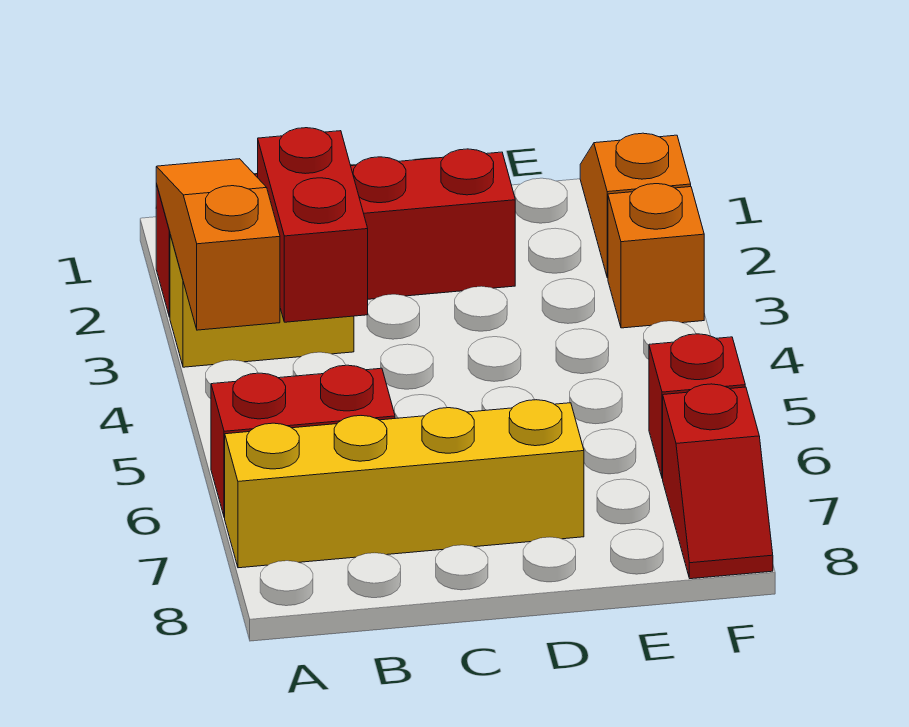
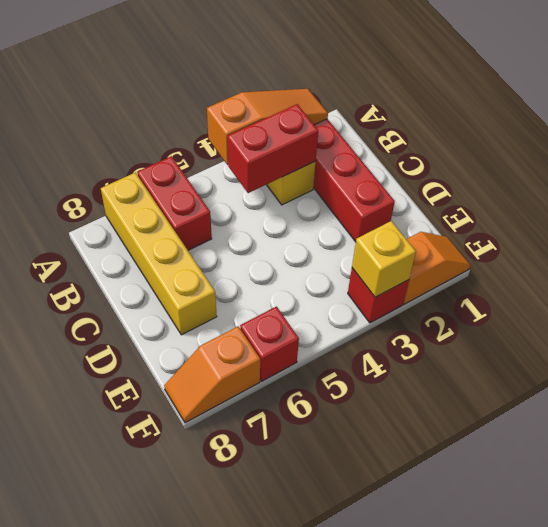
orange 1x1 brick [608,184,704,328] -> red 1x1 brick [348,268,409,323]
none -> yellow 1x1 brick [352,221,416,297]
red 1x2 slope [663,384,773,579] -> orange 1x2 slope [164,326,260,423]

